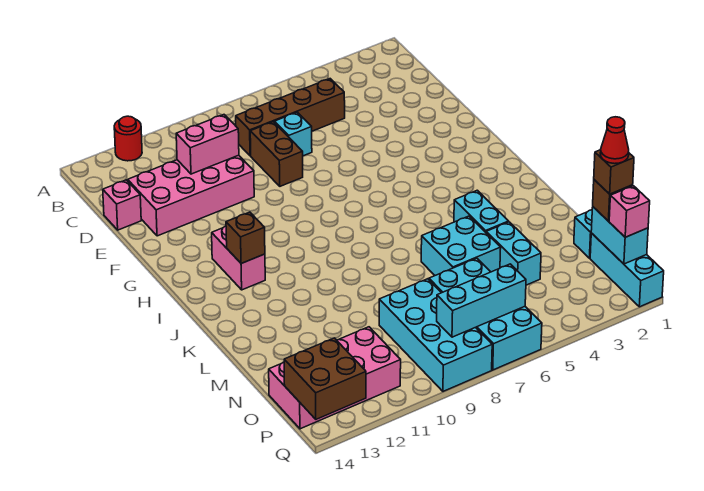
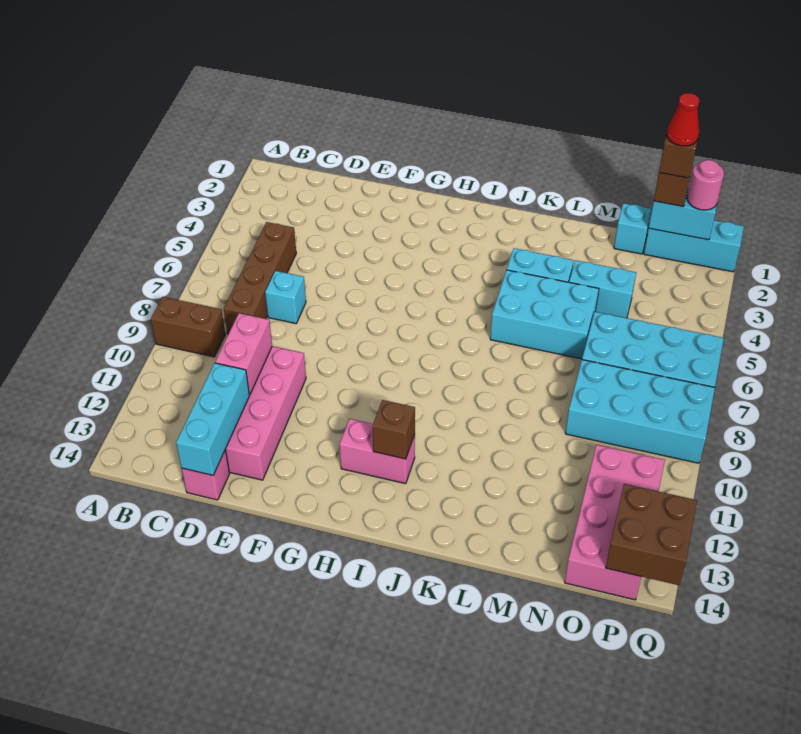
red 1x1 round brick [114,116,142,161] -> none
brown 1x2 brick [250,122,303,186] -> brown 1x2 brick moved to [151,297,225,357]
cyan 2x2 brick [421,216,501,275] -> cyan 2x3 brick [490,270,599,359]
pink 1x1 brick [609,186,650,237] -> pink 1x1 round brick [687,160,724,210]
cyan 1x3 brick [437,264,526,337] -> cyan 1x3 brick moved to [176,363,249,475]

